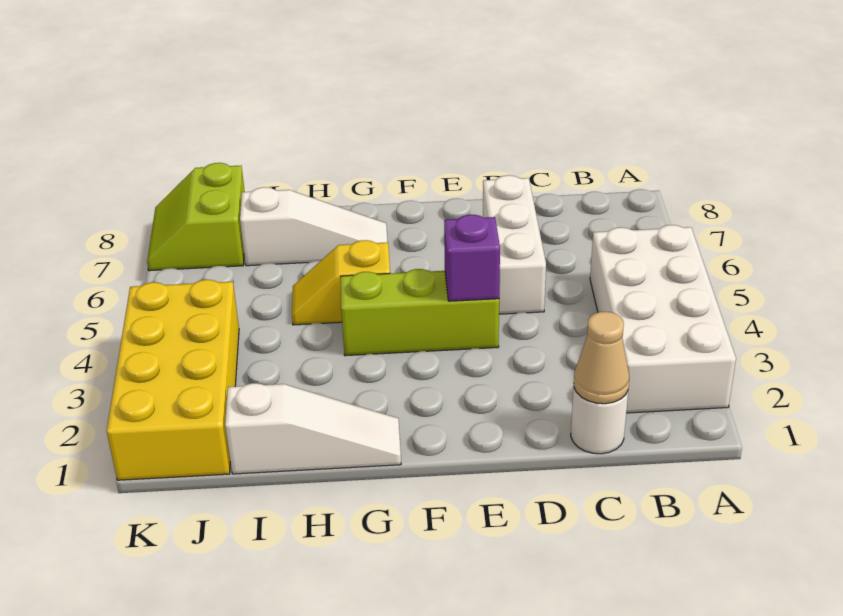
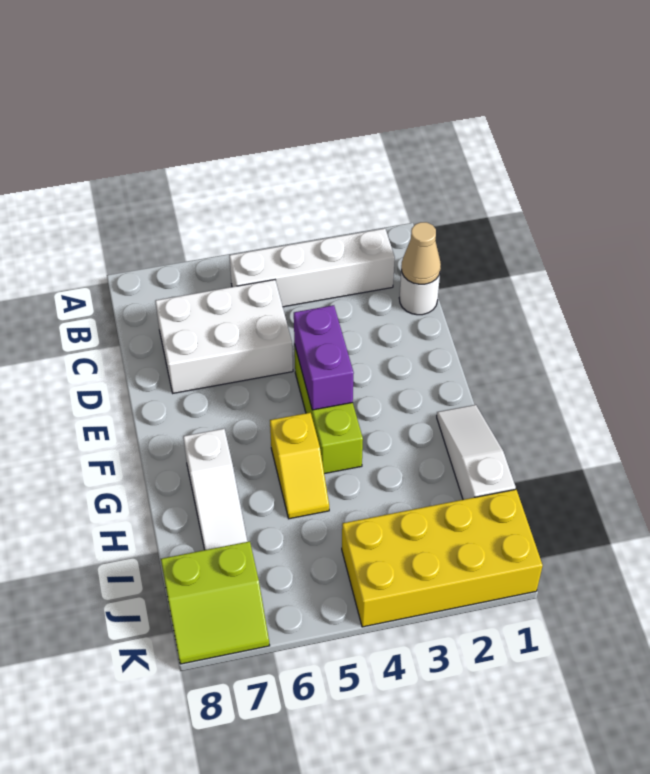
white 2x4 brick [590,225,736,413] -> white 1x4 brick [229,228,395,307]
white 1x3 brick [483,175,546,314] -> white 2x3 brick [155,280,293,393]
purple 1x1 brick [444,215,500,301] -> purple 1x2 brick [294,305,354,410]
white 1x3 slope [240,187,387,266] -> white 1x3 slope turned to [183,429,248,550]

